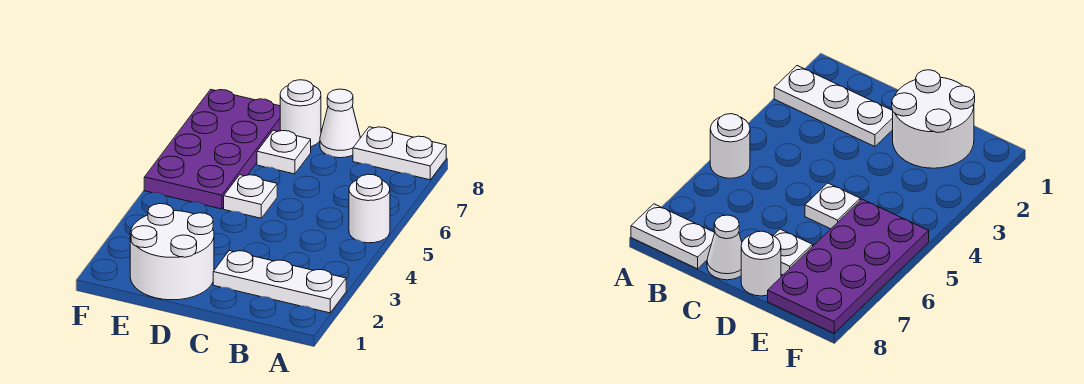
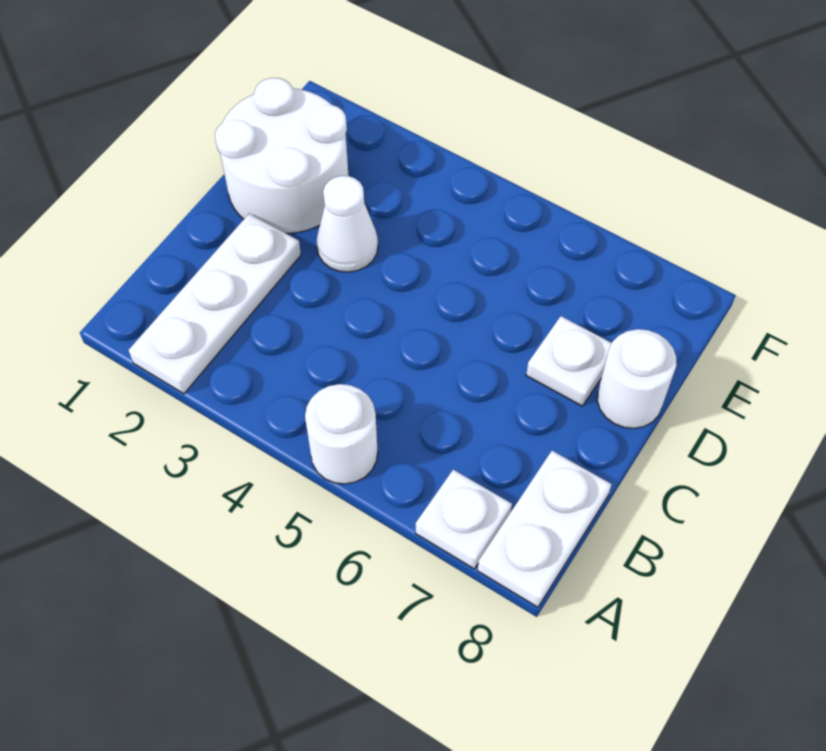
white 1x1 cone [320,89,360,158] -> white 1x1 cone moved to [317,176,378,272]
white 1x1 plate [224,175,277,218] -> white 1x1 plate moved to [416,470,512,569]
purple 2x4 plate [144,89,280,209] -> none

